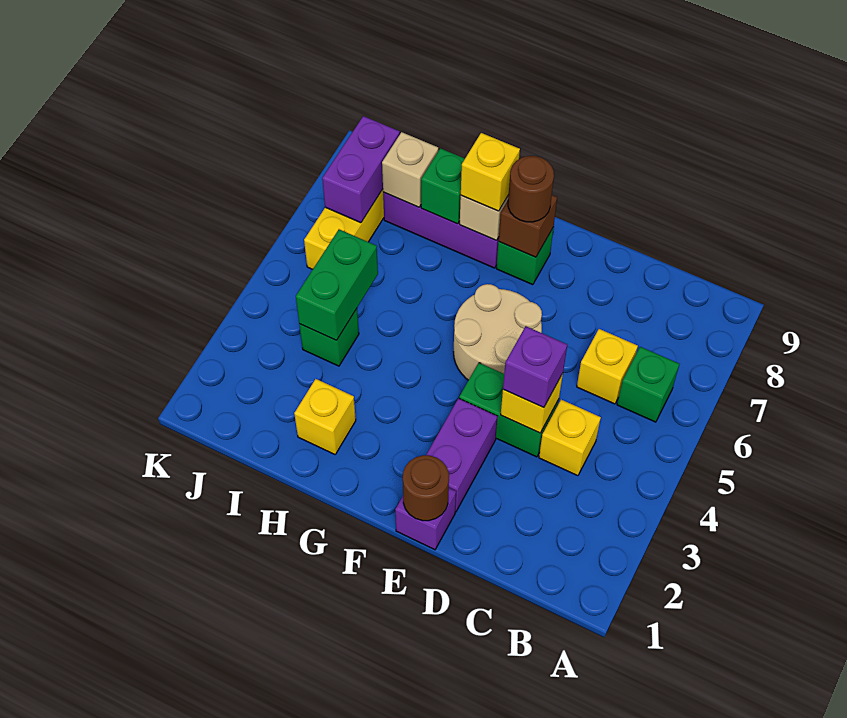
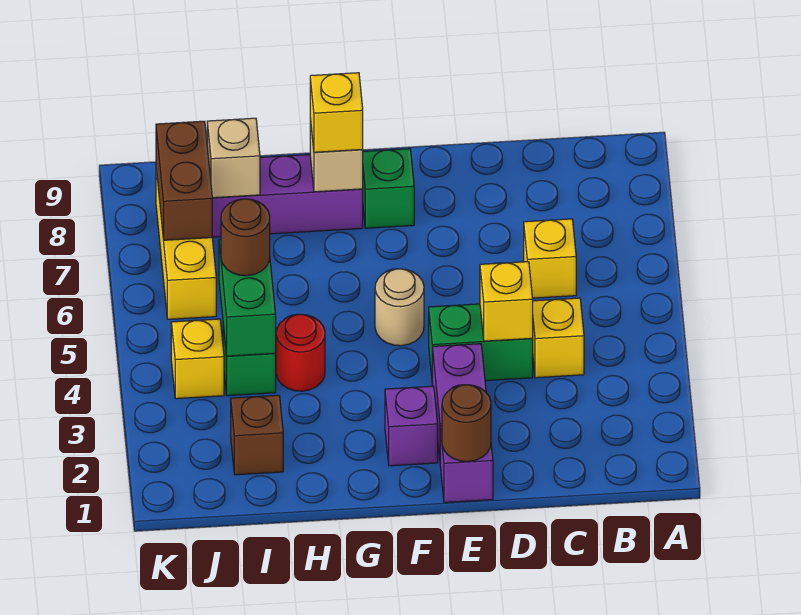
green 1x1 brick [617,347,679,422] -> none
purple 1x1 brick [503,326,567,408] -> purple 1x1 brick moved to [385,386,438,466]
tan 2x2 round brick [454,284,542,380] -> tan 1x1 round brick [375,269,424,346]
brown 1x1 brick [499,195,557,257] -> brown 1x1 brick moved to [231,395,283,475]
brown 1x1 round brick [508,156,554,222] -> brown 1x1 round brick moved to [221,199,270,276]
yellow 1x1 brick [294,379,356,454] -> yellow 1x1 brick moved to [171,319,224,399]
none -> red 1x1 round brick [276,314,325,391]
green 1x1 brick [421,148,465,224] -> none
purple 1x2 brick [322,116,400,223] -> brown 1x2 brick [156,121,212,240]

